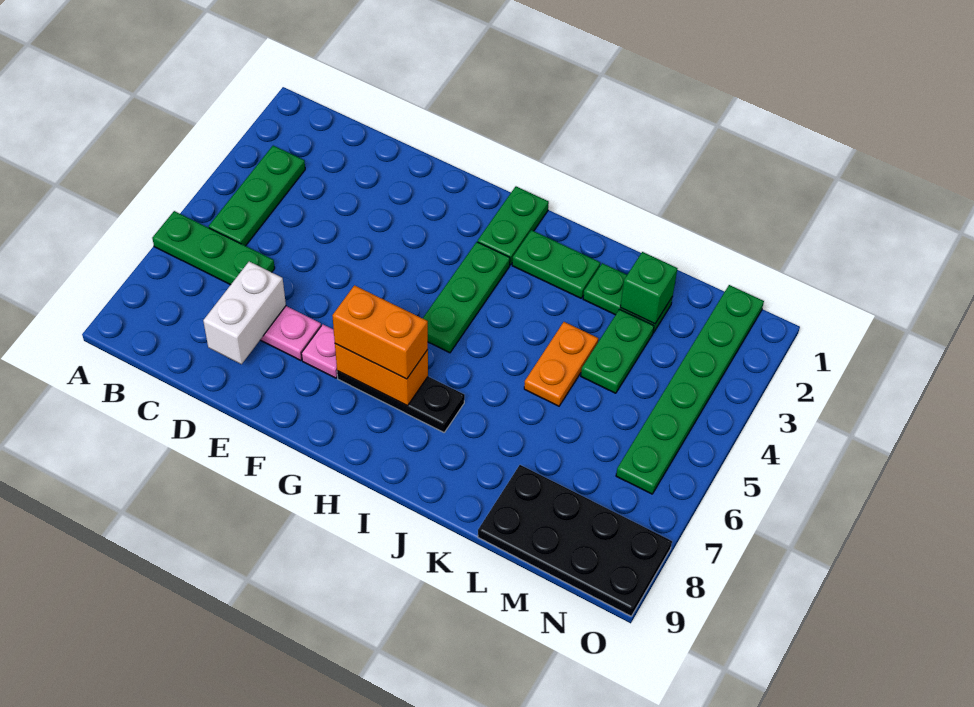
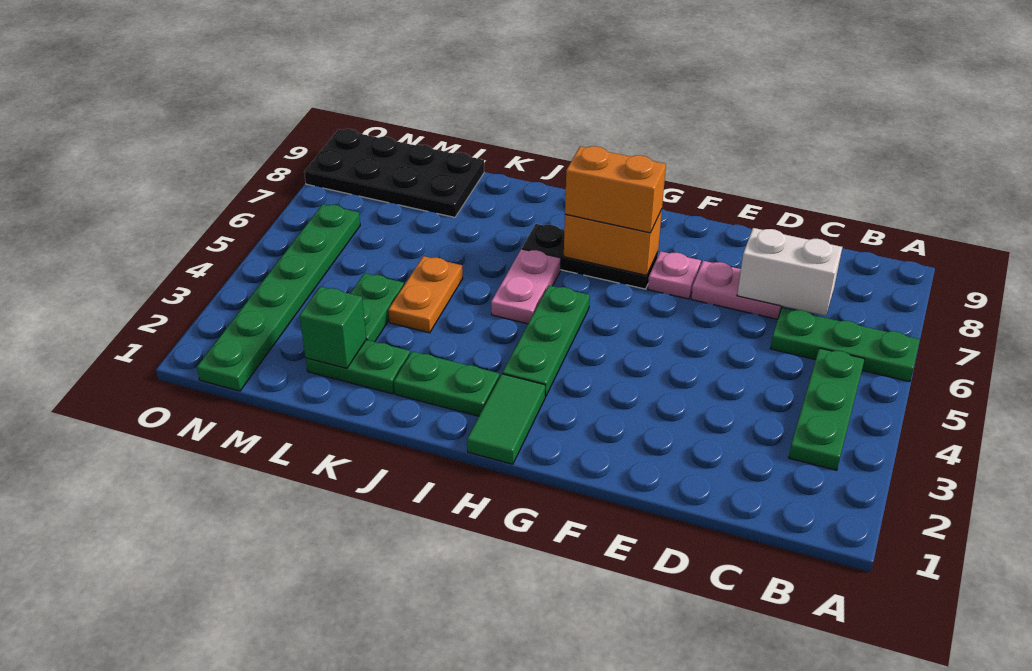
white 1x2 brick [203,262,286,364] -> white 1x2 brick turned to [737,228,842,316]
green 1x2 plate [478,186,549,265] -> green 1x2 tile [467,374,545,464]
none -> pink 1x2 plate [491,249,561,324]

